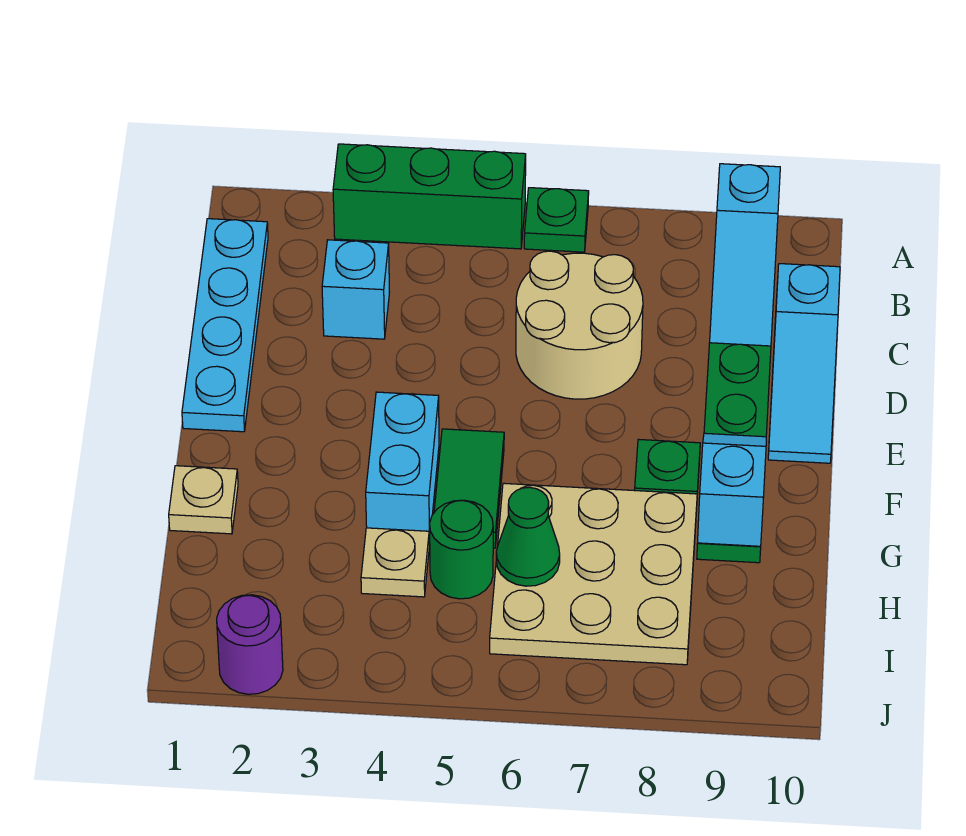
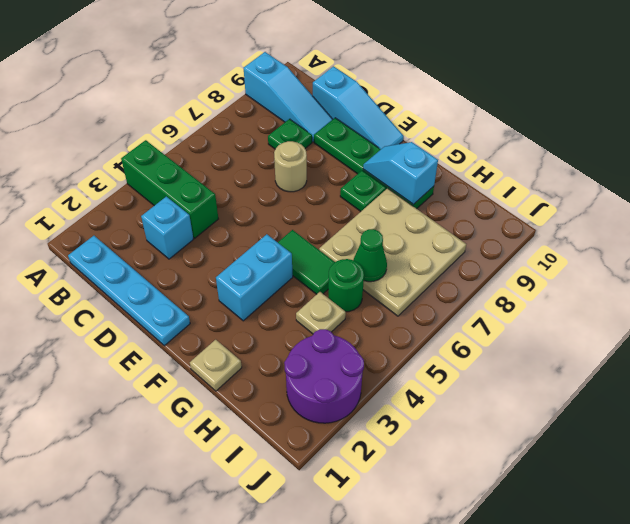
green 1x3 brick [333,144,526,249] -> green 1x3 brick turned to [121,140,218,238]
green 1x1 plate [524,188,589,252] -> green 1x1 plate moved to [268,119,312,149]
tan 2x2 round brick [516,251,643,399] -> tan 1x1 round brick [274,141,307,192]
cyan 1x2 brick [366,392,439,544] -> cyan 1x2 brick turned to [216,234,293,321]
purple 1x1 round brick [217,595,283,694] -> purple 2x2 round brick [284,329,364,423]

